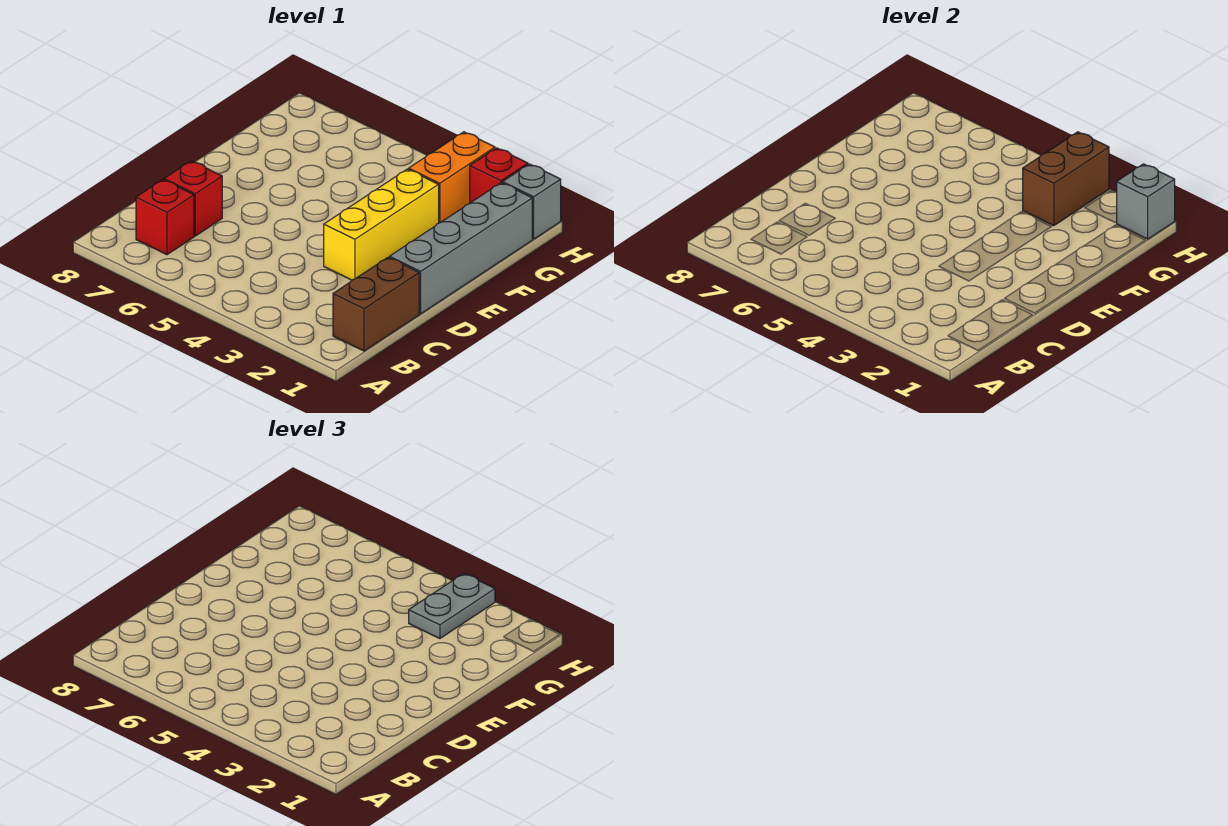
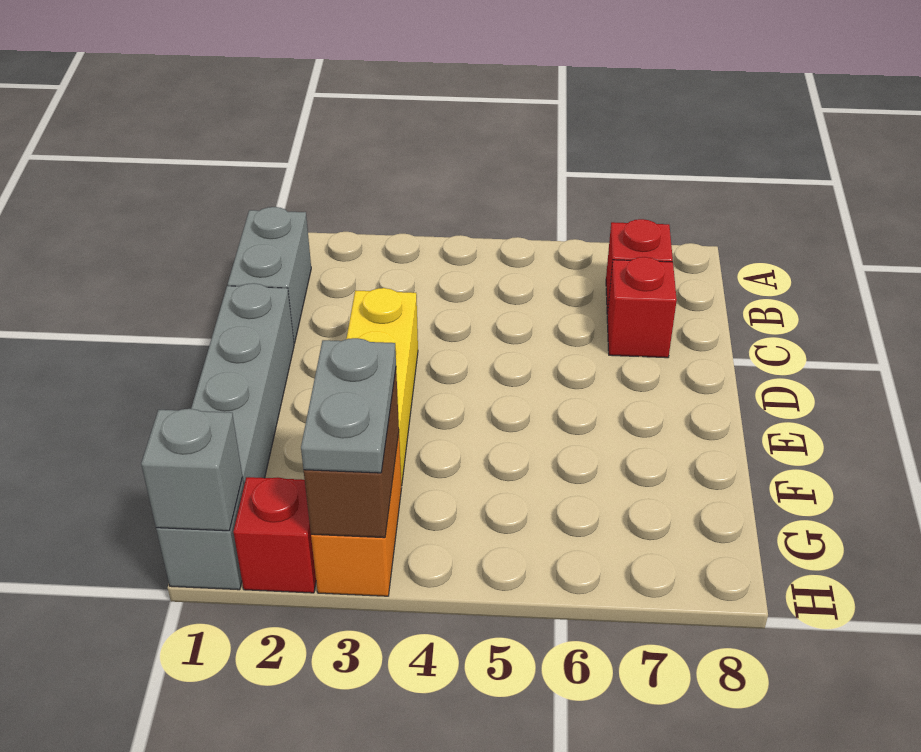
brown 1x2 brick [333,257,419,351] -> grey 1x2 brick [228,207,311,343]

